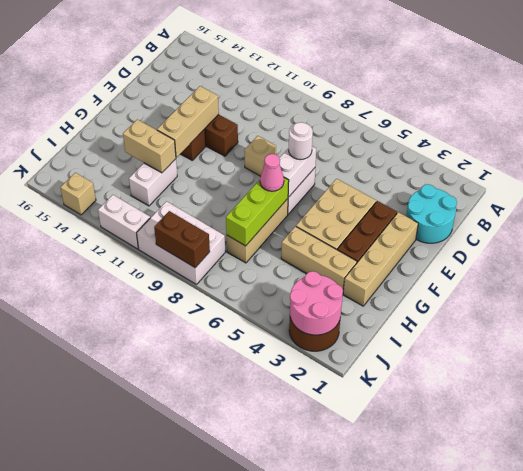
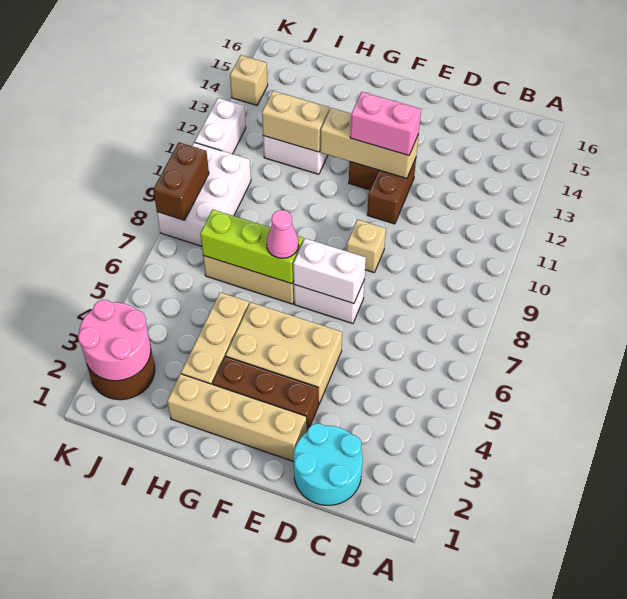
white 1x1 round brick [289,122,313,160] -> none
none -> pink 1x2 brick [350,92,421,155]
tan 1x2 brick [123,119,176,173] -> tan 1x2 brick turned to [262,91,330,152]

